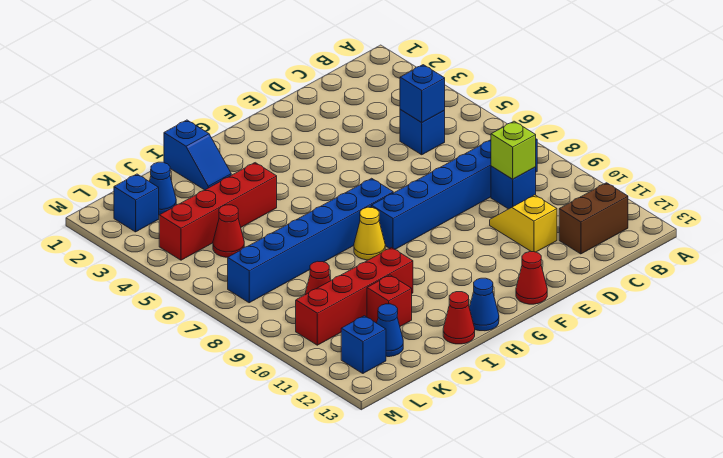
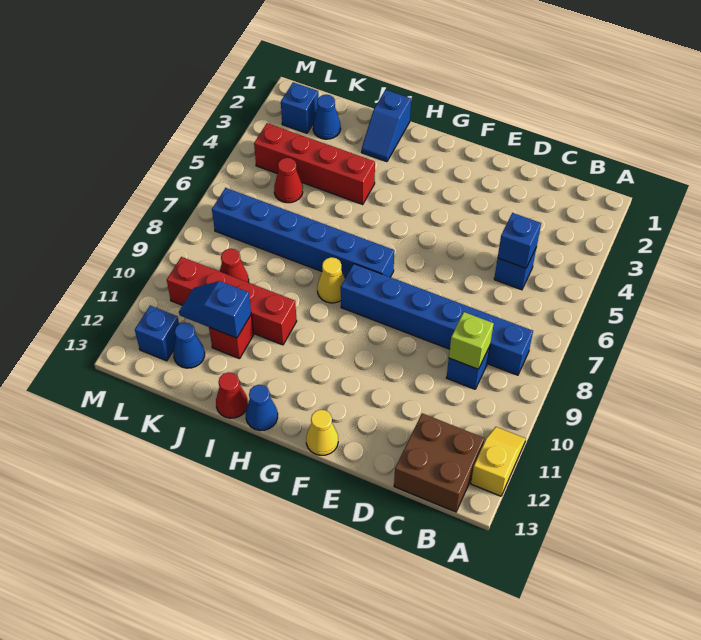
brown 1x2 brick [559,183,628,254] -> brown 2x2 brick [394,413,484,512]
yellow 1x2 slope [490,195,557,252] -> yellow 1x2 slope moved to [471,427,526,496]
red 1x1 cone [516,252,547,304] -> yellow 1x1 cone [306,410,338,455]
none -> blue 1x2 slope [179,281,251,338]

